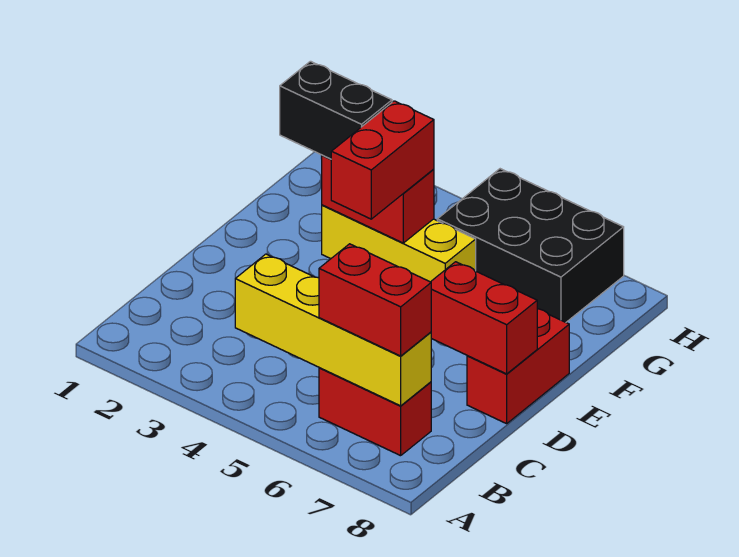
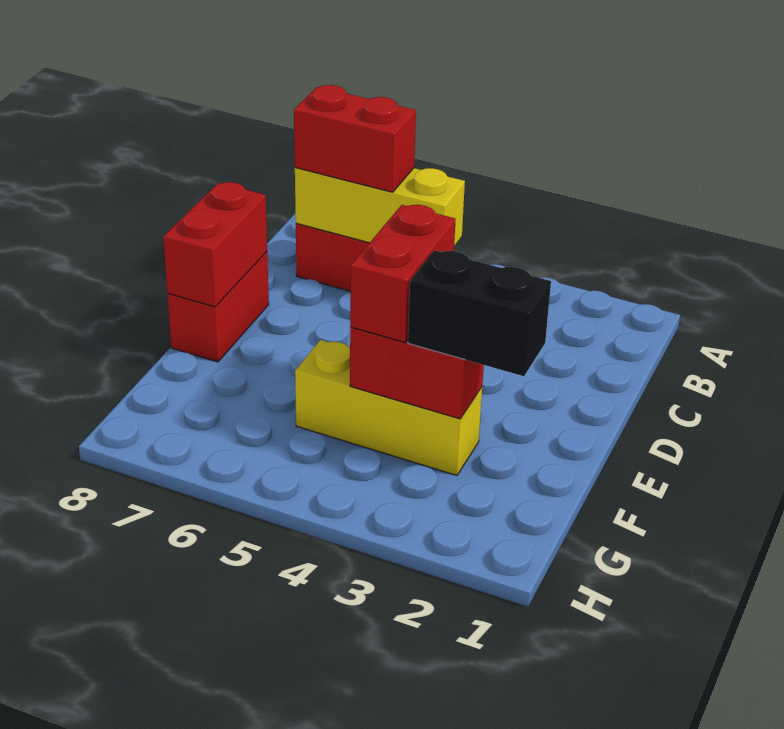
yellow 1x4 brick [235,254,431,406] -> yellow 1x3 brick [295,168,465,246]
red 1x2 brick [431,262,537,374] -> red 1x2 brick turned to [163,182,267,307]
black 2x3 brick [437,169,624,322] -> none

